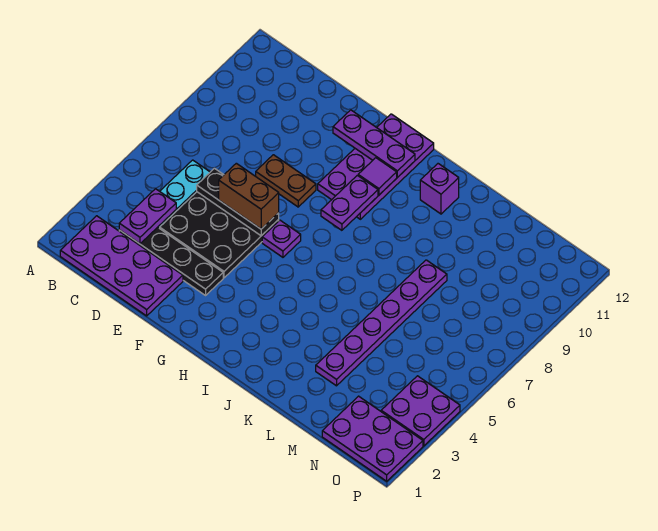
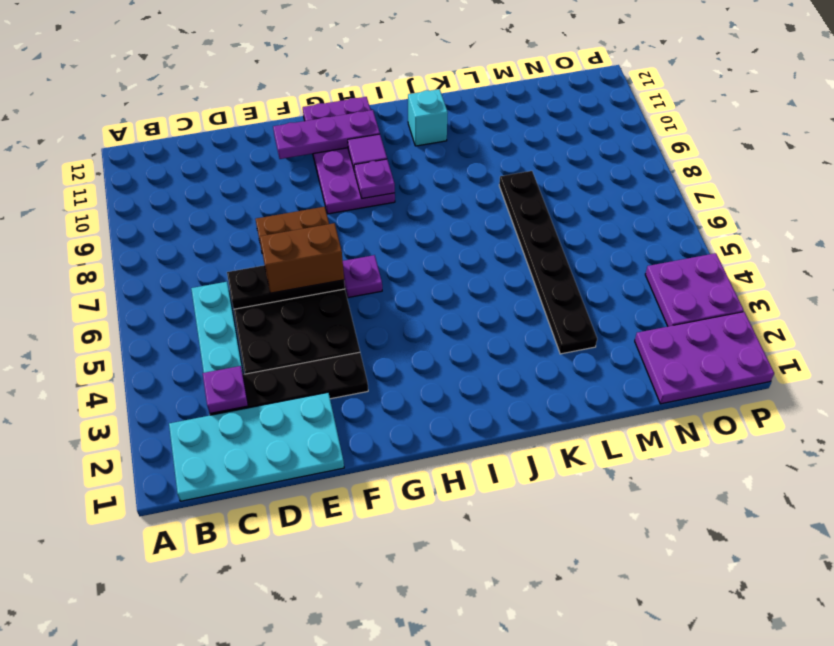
purple 2x4 plate [60,216,183,316] -> cyan 2x4 plate [169,393,344,501]
purple 1x2 plate [119,189,176,244] -> purple 1x1 plate [203,366,248,413]
purple 1x2 plate [321,175,378,230] -> purple 1x1 plate [354,159,395,199]
purple 1x1 brick [420,164,459,214] -> cyan 1x1 brick [408,89,448,146]
purple 1x6 plate [316,260,447,386] -> black 1x6 plate [499,171,597,354]

